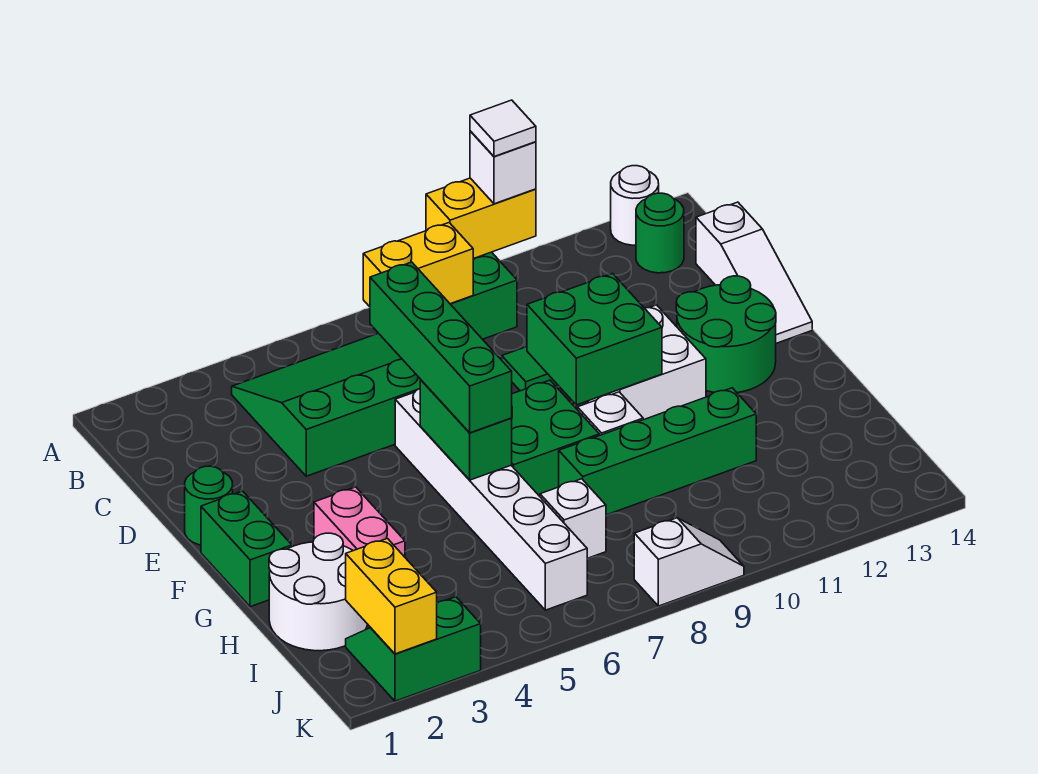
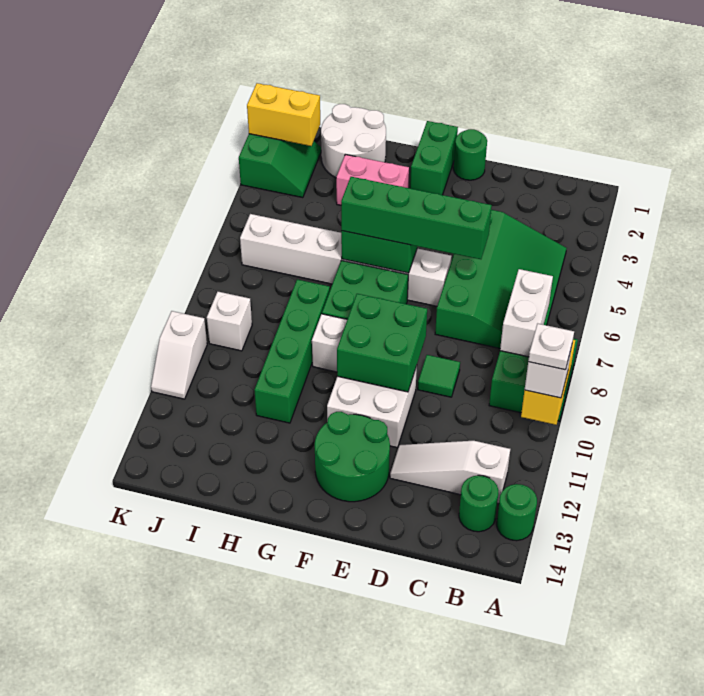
white 1x1 tile [470,100,536,157] -> white 1x1 plate [528,324,574,370]
white 1x1 round brick [611,166,659,245] -> green 1x1 round brick [497,484,537,541]
yellow 1x2 brick [363,223,473,307] -> white 1x2 brick [500,269,553,357]
white 1x3 slope [696,202,812,343] -> white 1x3 slope moved to [390,441,510,503]
green 1x2 brick [201,491,292,607] -> green 1x2 brick turned to [410,121,458,195]
white 1x1 brick [540,479,606,558] -> white 1x1 brick moved to [207,292,252,351]
white 1x2 slope [634,518,744,606] -> white 1x2 slope moved to [151,311,207,399]

